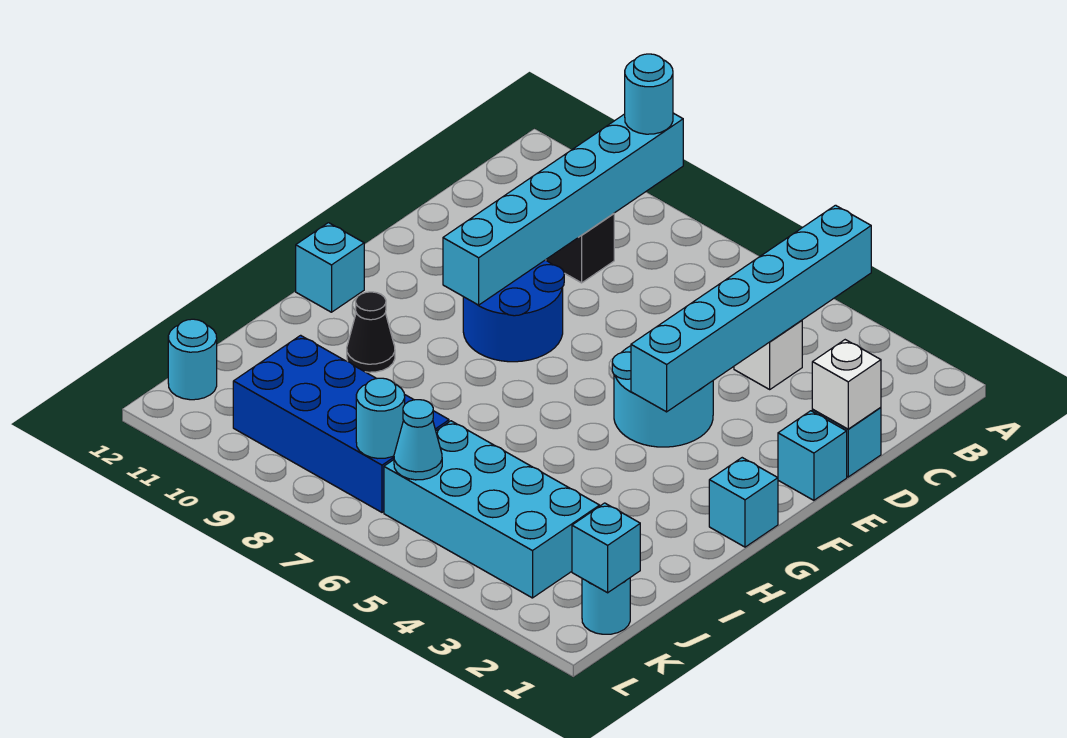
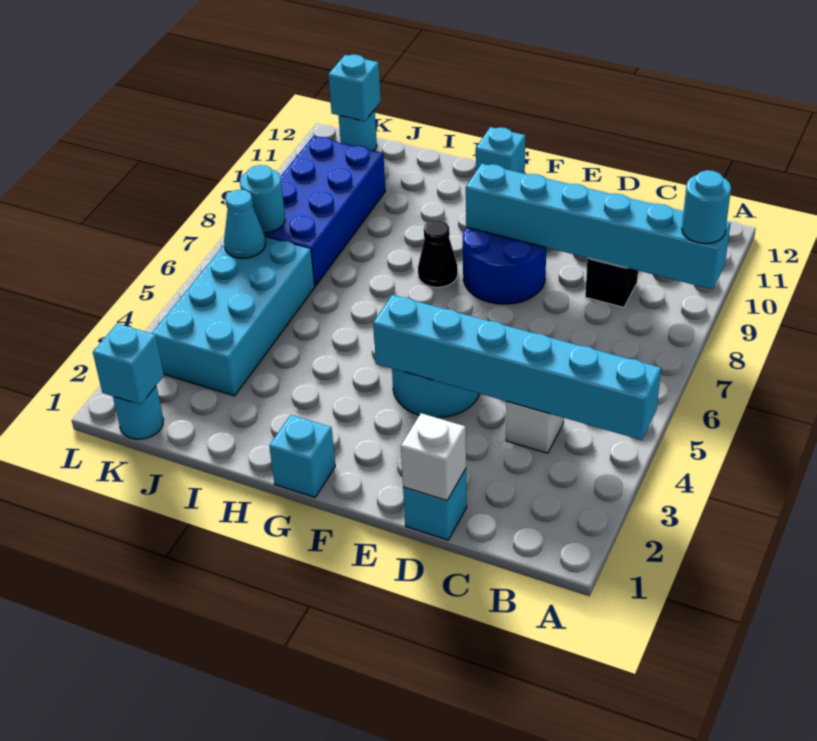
cyan 1x1 brick [778,411,847,500] -> cyan 1x1 brick moved to [328,55,381,121]
black 1x1 cone [347,292,395,372] -> black 1x1 cone moved to [418,220,458,287]

